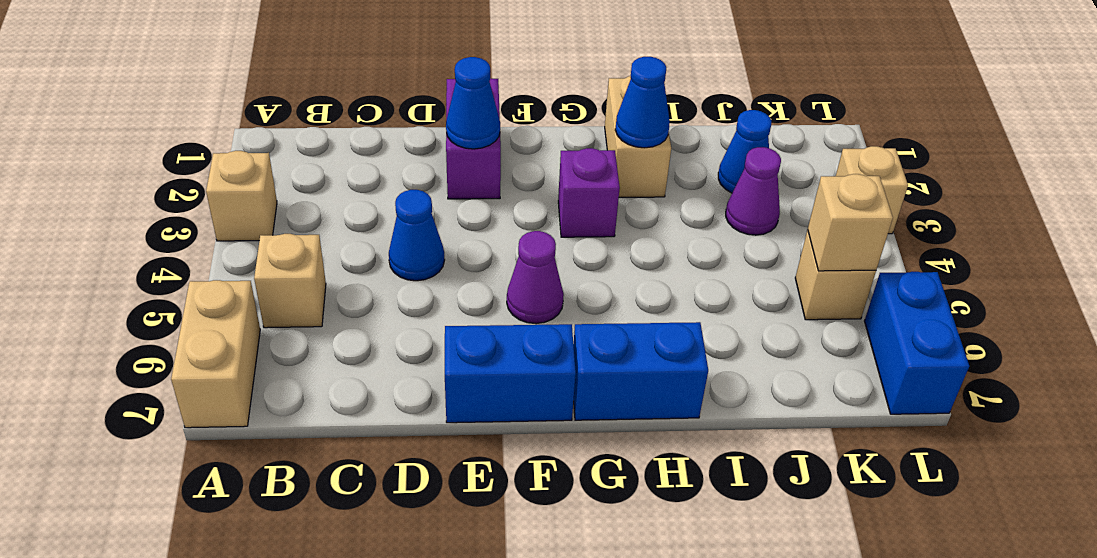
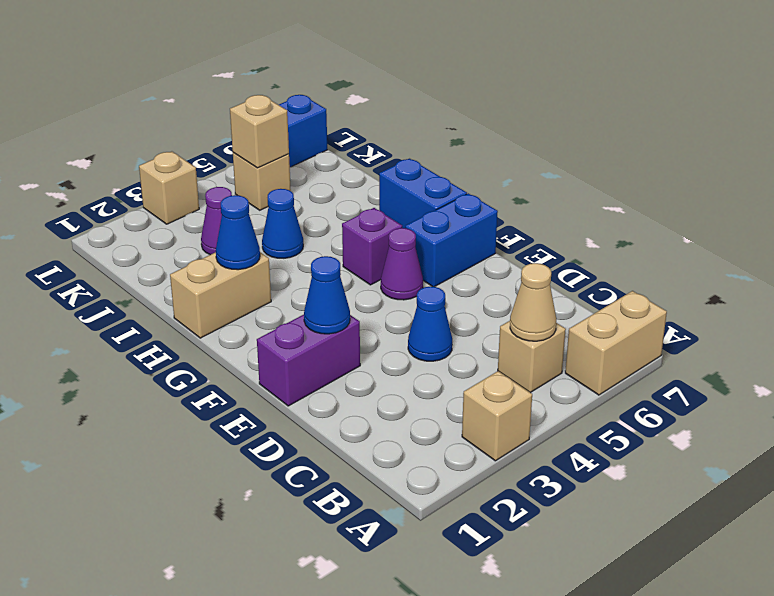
none -> tan 1x1 cone [510,263,556,341]
blue 1x2 brick [445,324,576,423] -> blue 1x2 brick turned to [405,193,498,287]
purple 1x1 brick [558,148,620,237] -> purple 1x1 brick moved to [342,208,402,285]
blue 1x1 cone [718,110,771,193] -> blue 1x1 cone moved to [262,189,303,258]

